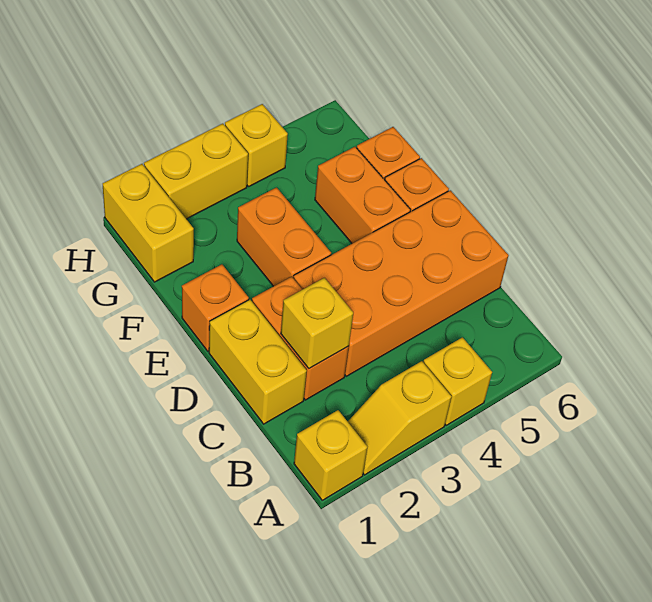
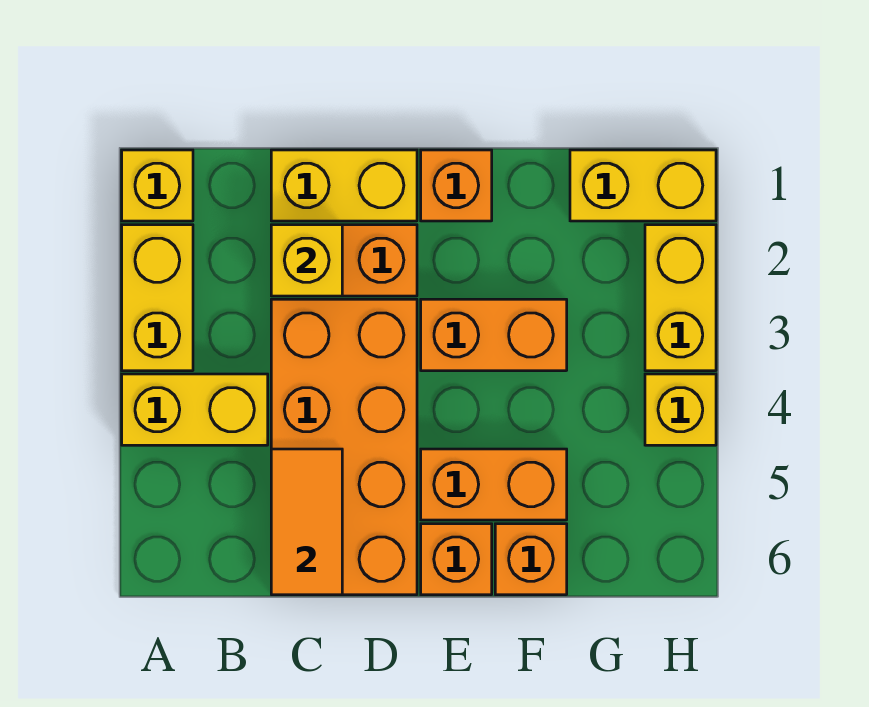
yellow 1x2 slope [348,361,451,475] -> yellow 1x2 brick [122,225,193,371]
yellow 1x1 brick [423,337,492,425] -> yellow 1x2 brick [122,374,268,445]
none -> orange 1x2 tile [271,449,342,595]

